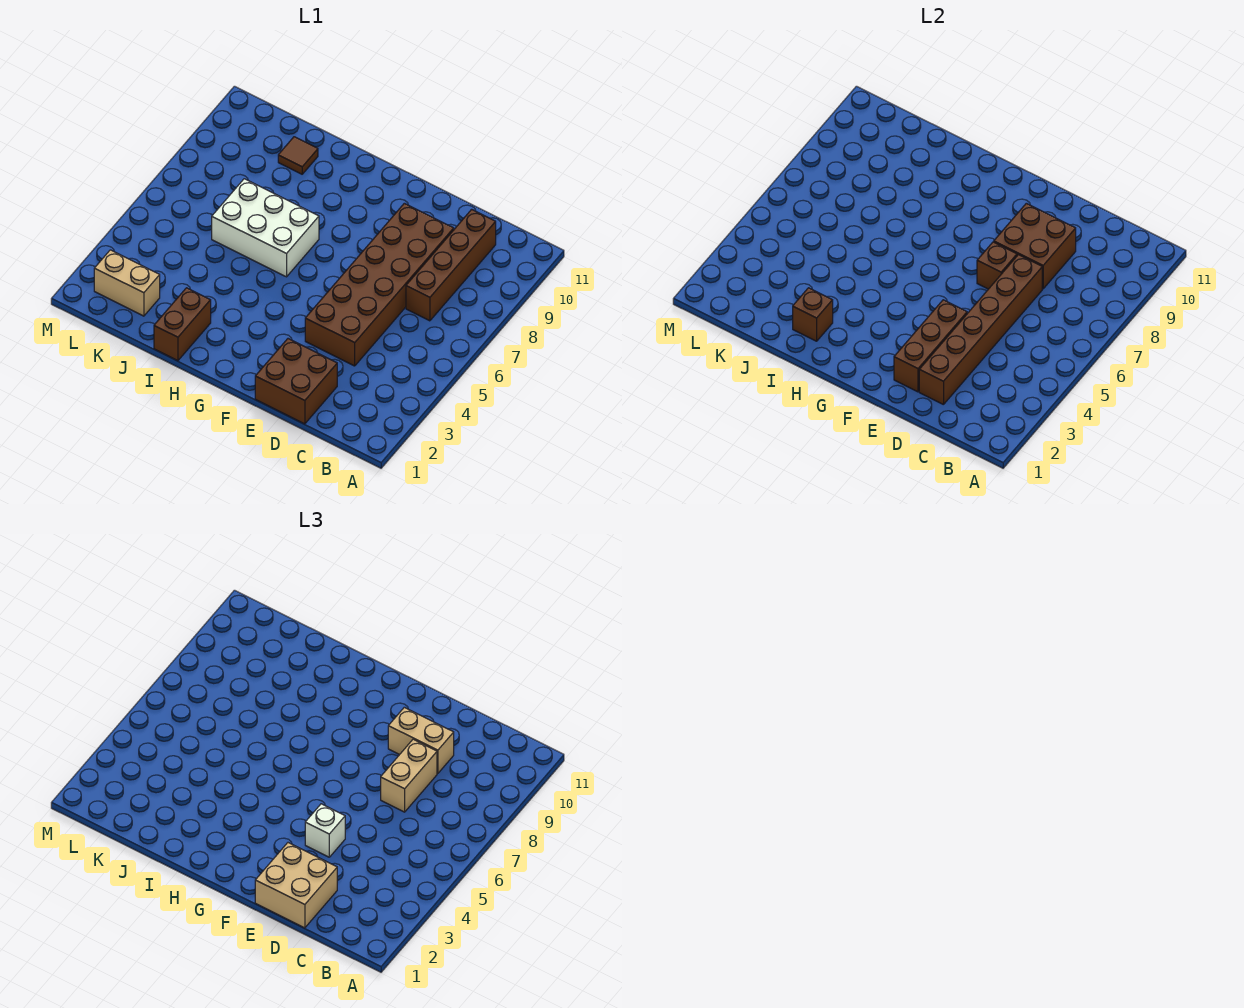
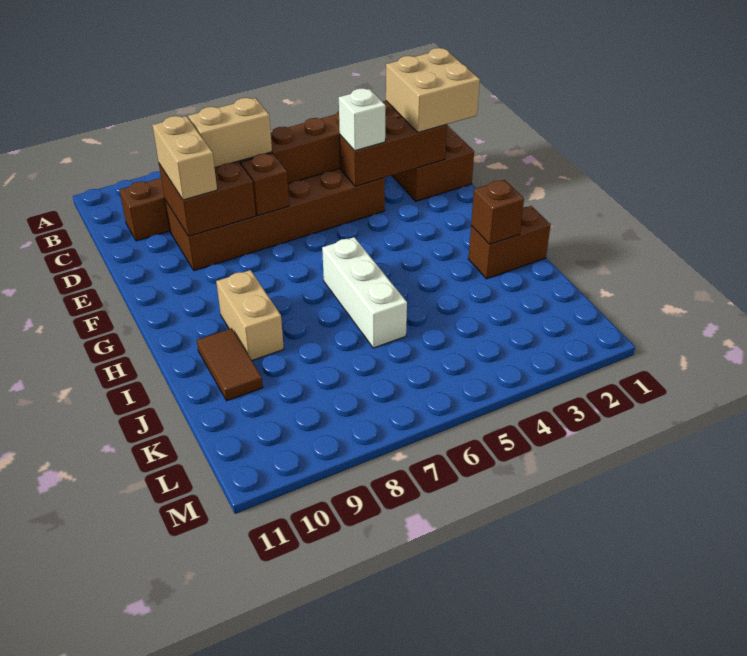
white 2x3 brick [212,179,319,277] -> white 1x3 brick [322,237,407,348]
brown 1x1 tile [278,137,318,174] -> brown 1x2 tile [197,328,263,401]
tan 1x2 brick [94,250,160,316] -> tan 1x2 brick moved to [216,270,284,361]

